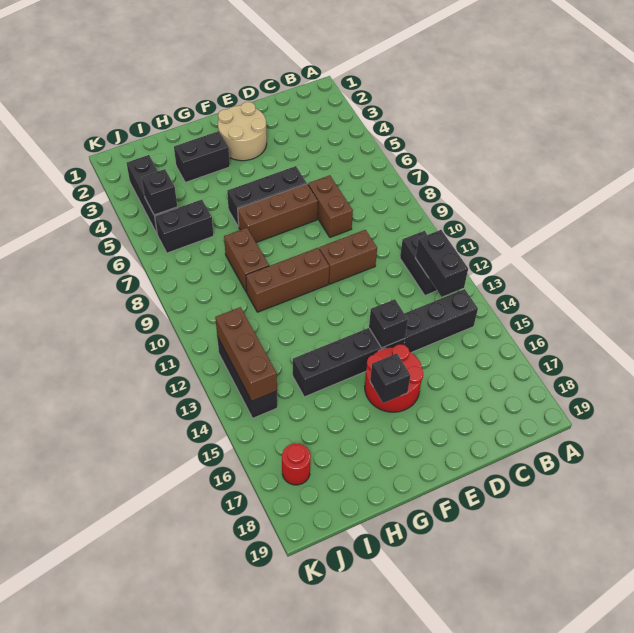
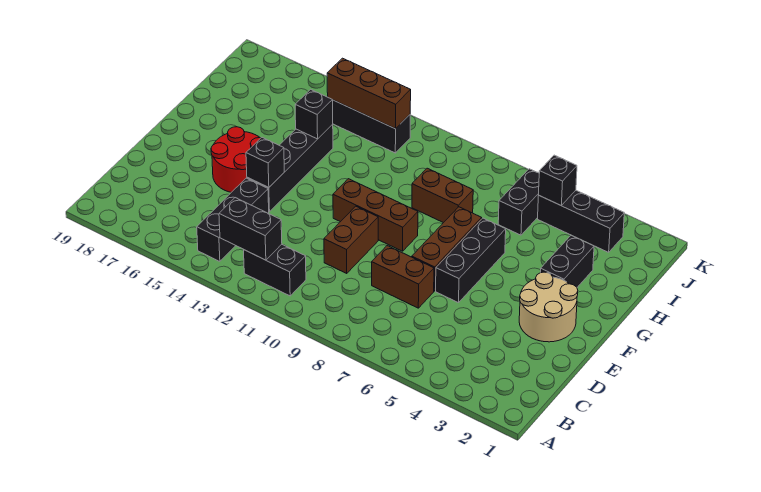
brown 1x3 brick [246,248,329,312] -> brown 1x3 brick turned to [333,179,418,251]
black 1x1 brick [370,353,411,403] -> black 1x1 brick moved to [295,89,333,139]
red 1x1 round brick [282,443,311,485] -> none

